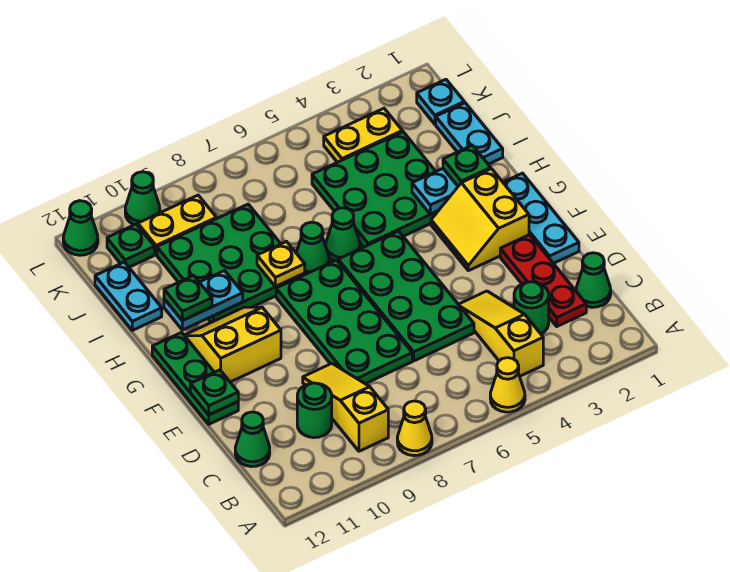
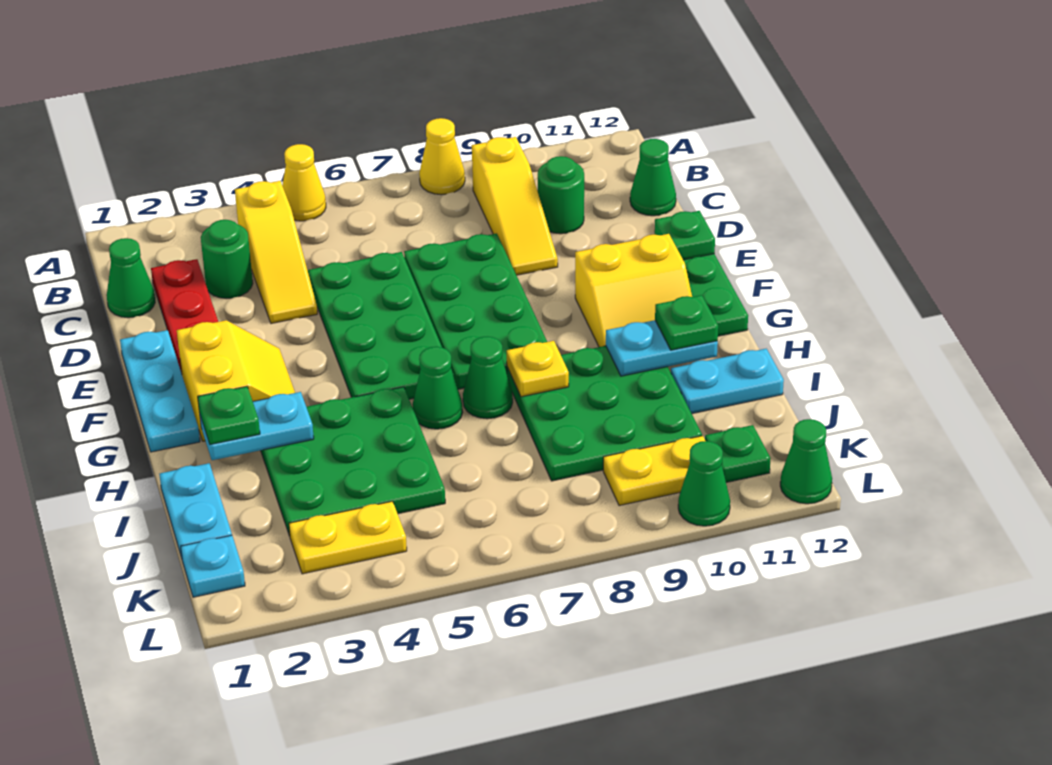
cyan 1x2 plate [95,262,162,330] -> cyan 1x2 plate turned to [671,349,784,414]

